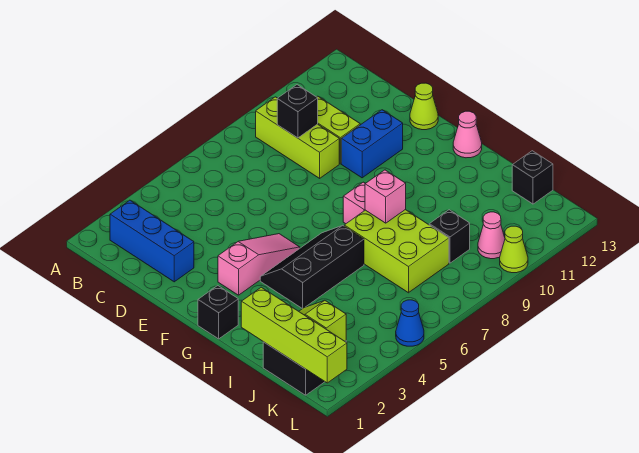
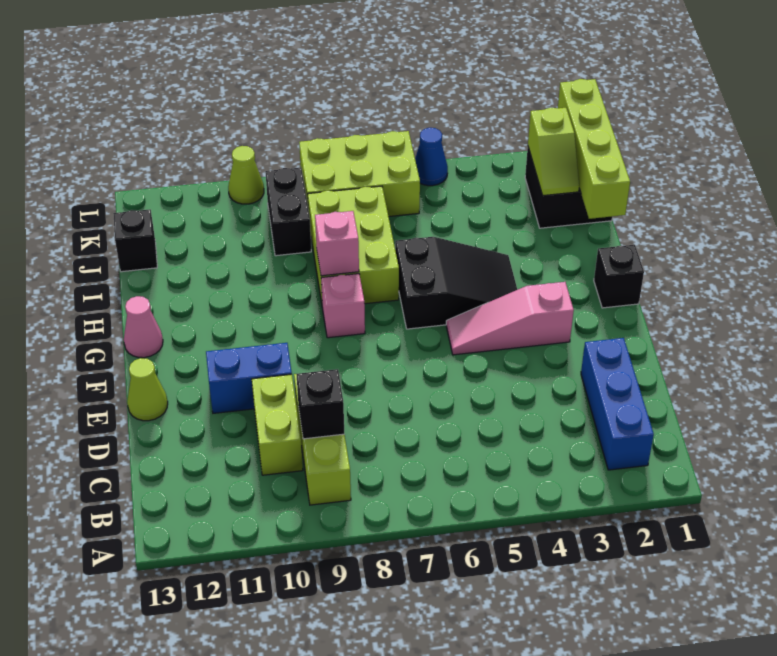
black 2x3 slope [260,226,364,309] -> black 2x3 slope turned to [395,237,517,329]
black 1x1 brick [429,210,470,263] -> black 1x2 brick [265,168,311,256]
none -> lime 2x3 brick [299,131,420,217]
pink 1x1 cone [478,212,505,259] -> none

